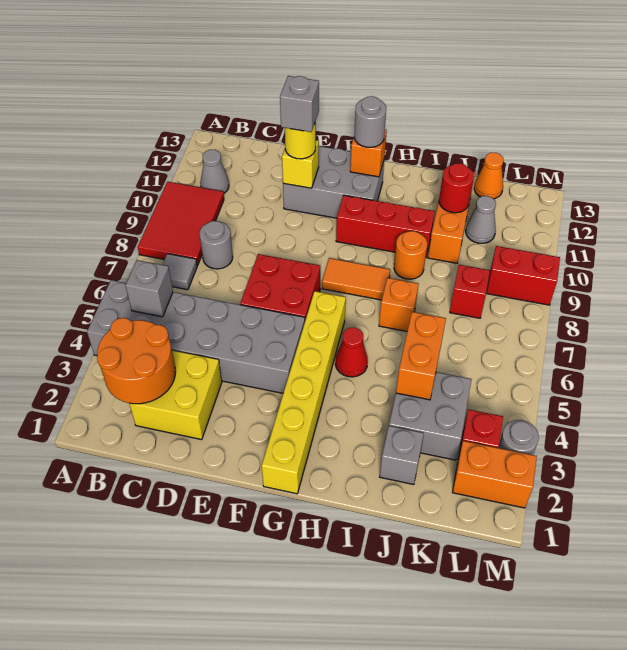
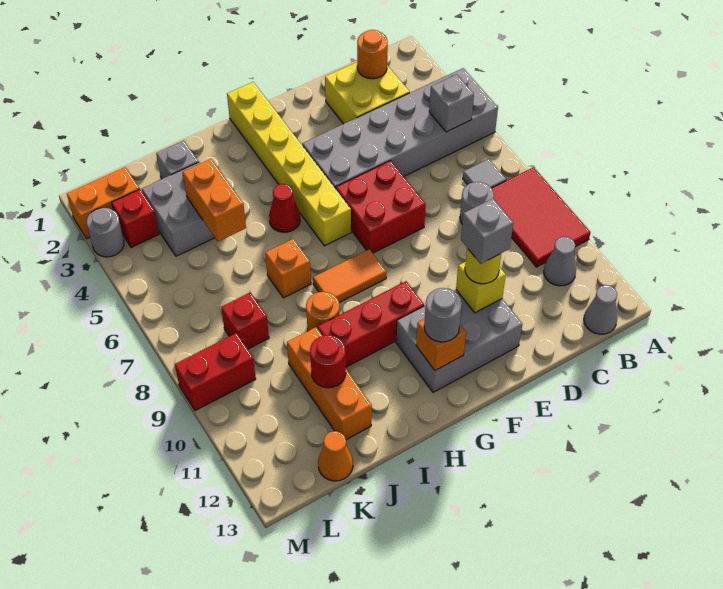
orange 2x2 round brick [97,318,176,404] -> orange 1x1 round brick [357,30,388,79]
grey 1x1 cone [466,196,496,243] -> grey 1x1 cone moved to [584,285,617,334]

